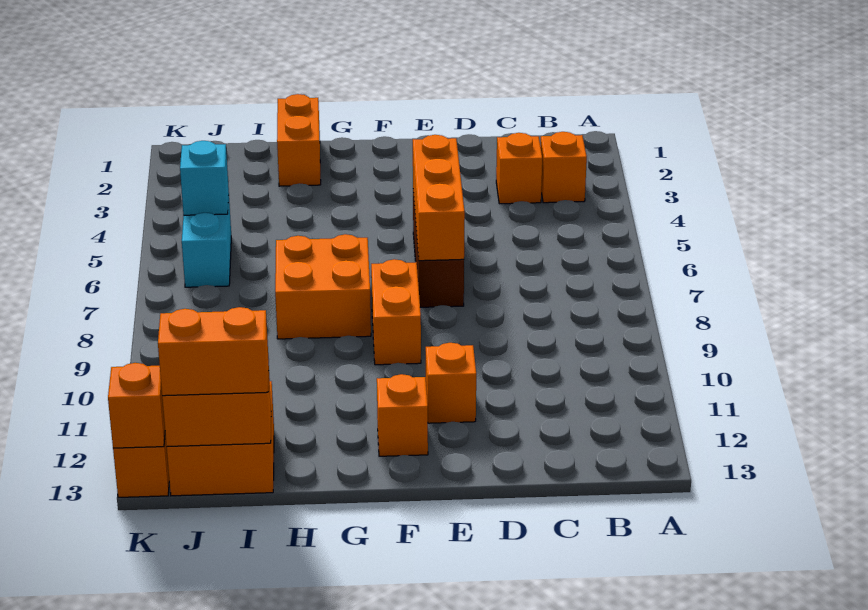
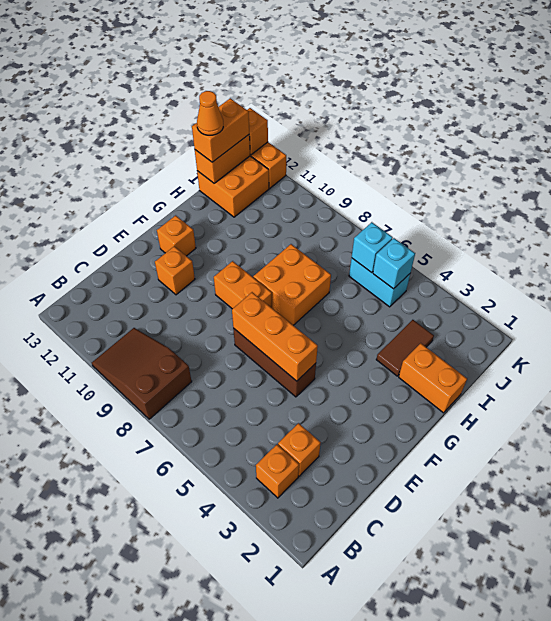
none -> brown 2x3 slope [92,328,192,419]
none -> brown 1x2 tile [376,320,434,376]
none -> orange 1x1 cone [197,91,223,135]
none -> cyan 1x1 brick [352,222,393,273]

